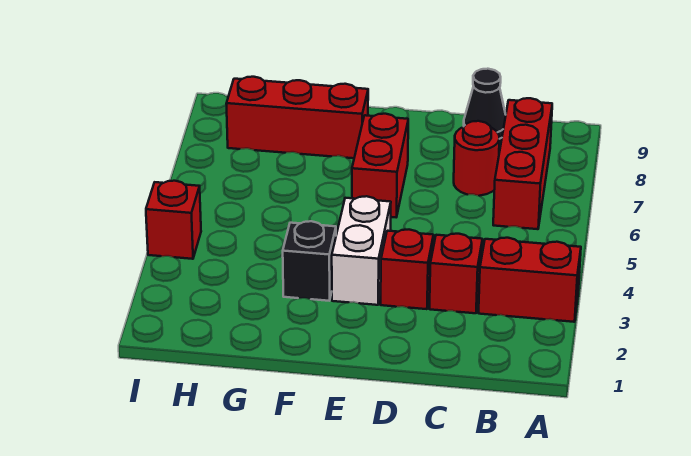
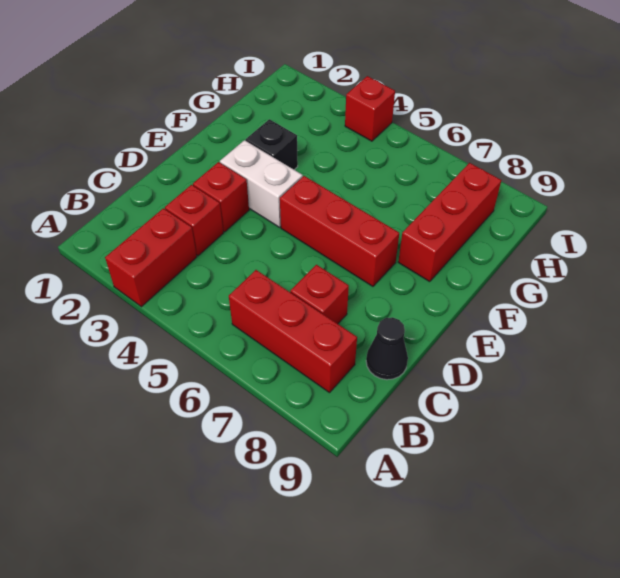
red 1x1 round brick [454,121,499,196] -> red 1x1 brick [290,265,349,324]
red 1x2 brick [352,114,408,217] -> red 1x3 brick [280,176,399,286]

